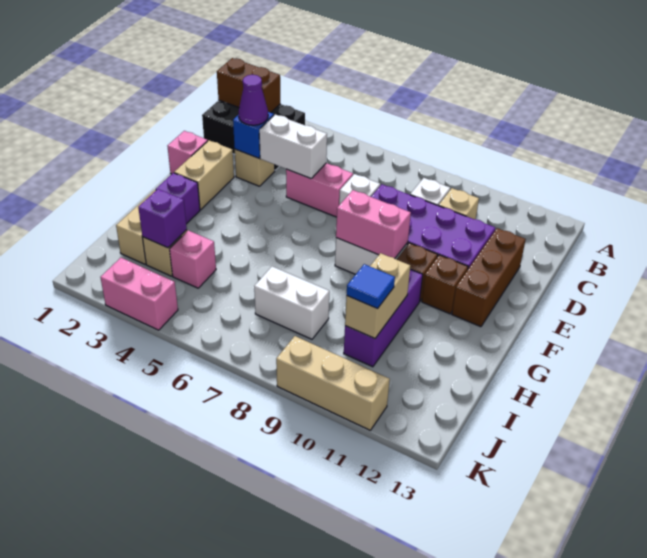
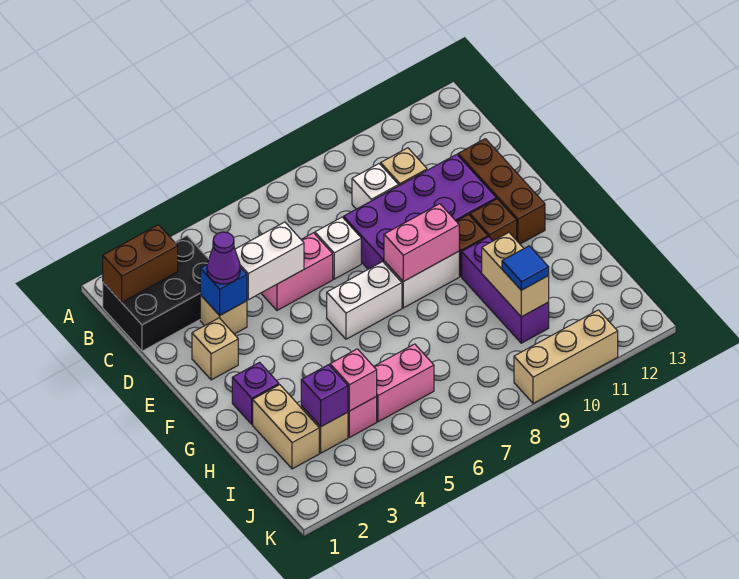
pink 1x1 brick [168,131,208,174] -> pink 1x1 brick moved to [330,349,377,411]
tan 1x2 brick [174,140,234,210] -> tan 1x1 brick [192,318,238,380]
white 1x2 brick [254,266,329,339] -> white 1x2 brick moved to [327,262,402,339]
pink 1x2 brick [100,258,178,330] -> pink 1x2 brick moved to [374,344,434,422]

